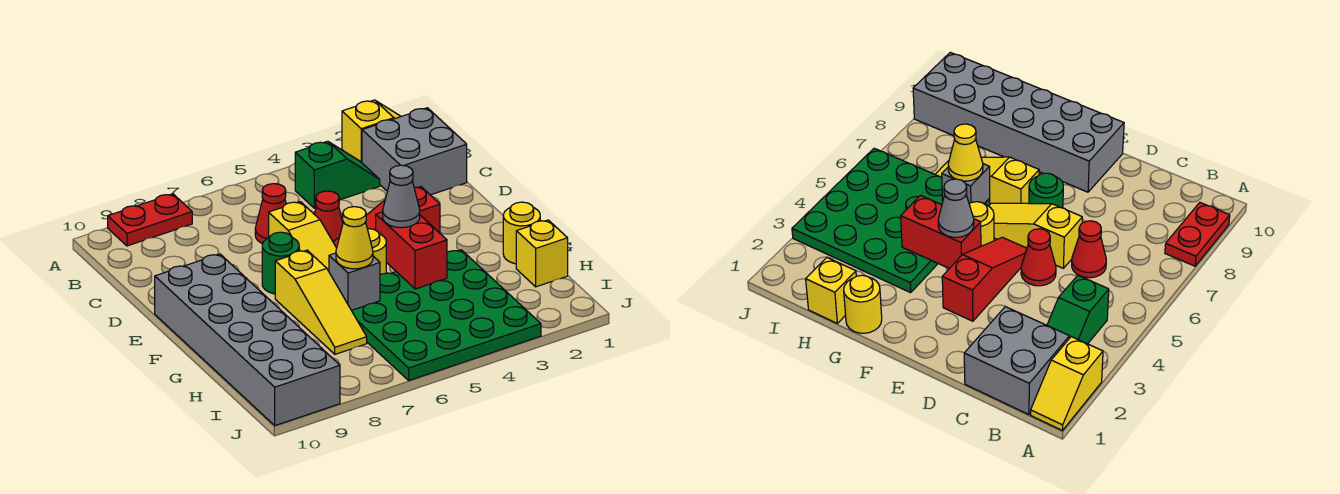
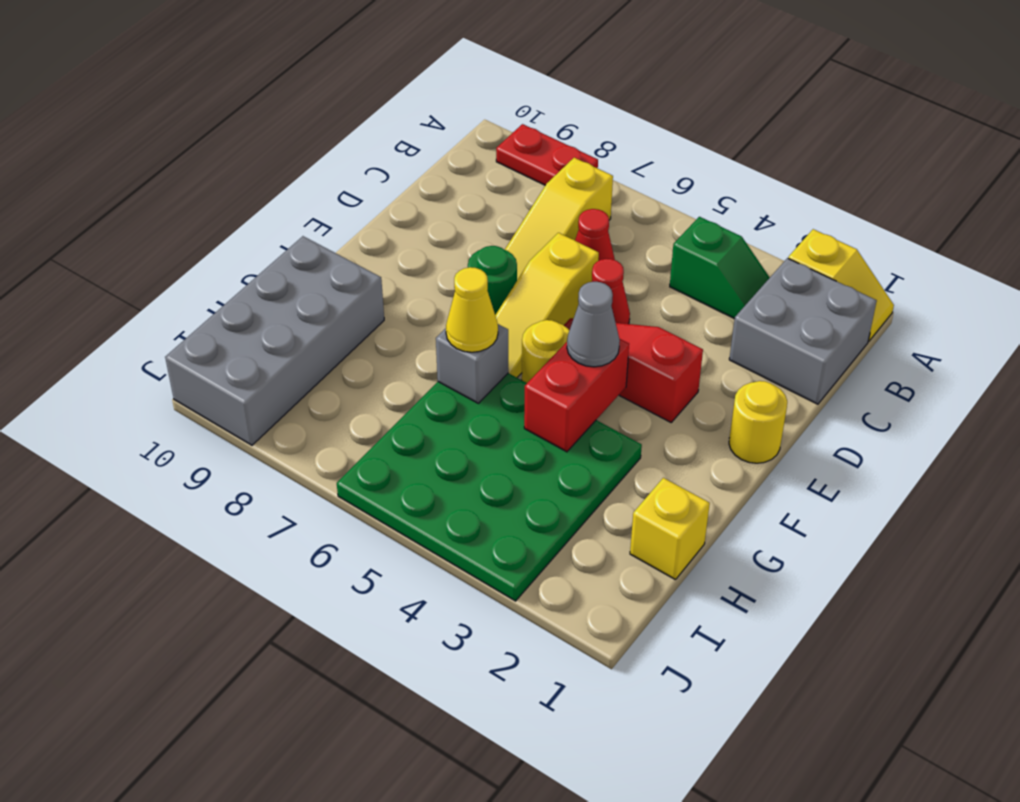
grey 2x6 brick [155,254,340,425] -> grey 2x4 brick [165,236,384,445]
yellow 1x3 slope [275,250,367,354] -> yellow 1x3 slope moved to [505,158,613,280]
yellow 1x1 round brick [503,202,540,264] -> yellow 1x1 round brick moved to [729,381,787,463]

